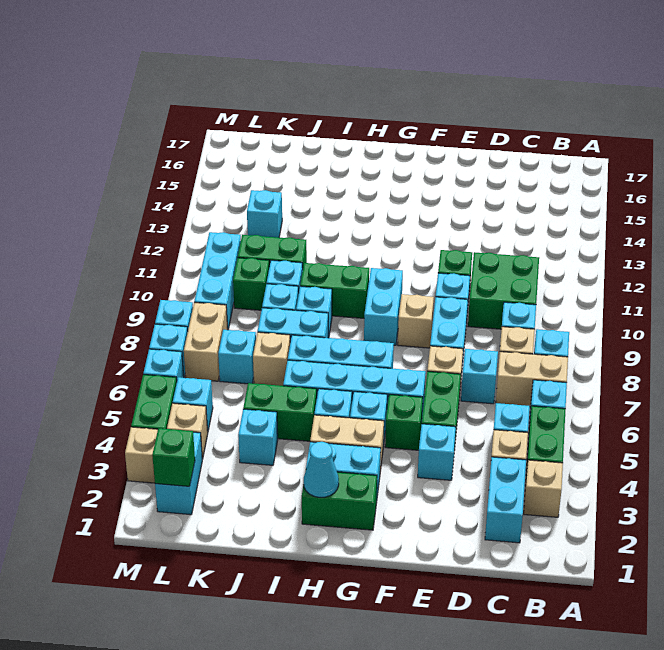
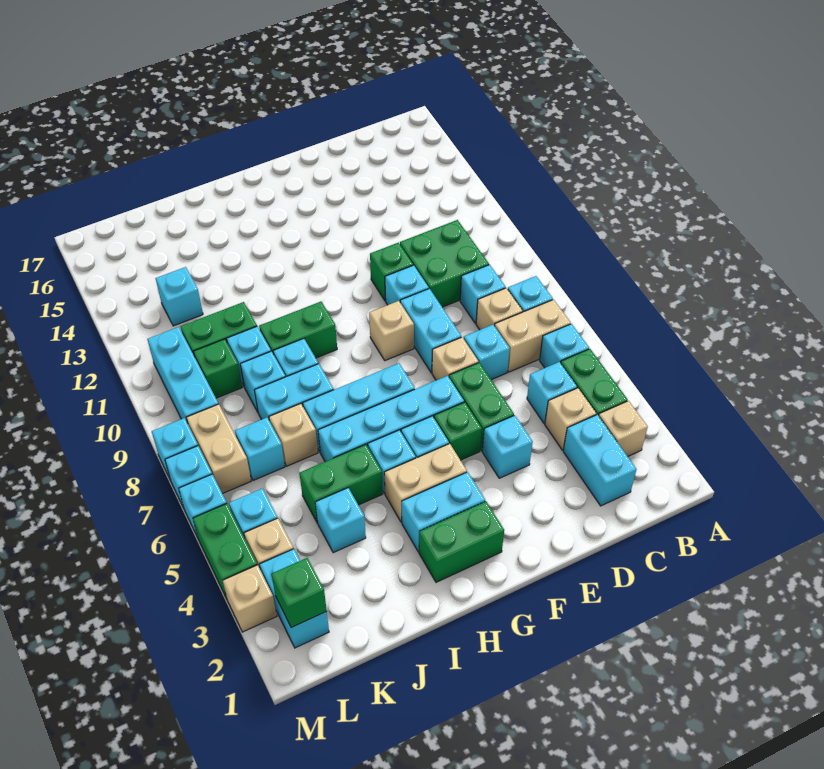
cyan 1x2 brick [364,268,403,345] -> none
cyan 1x1 cone [304,442,339,497] -> none

